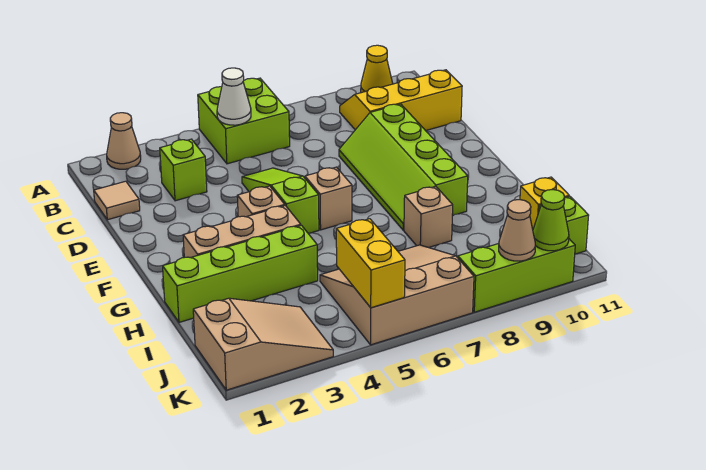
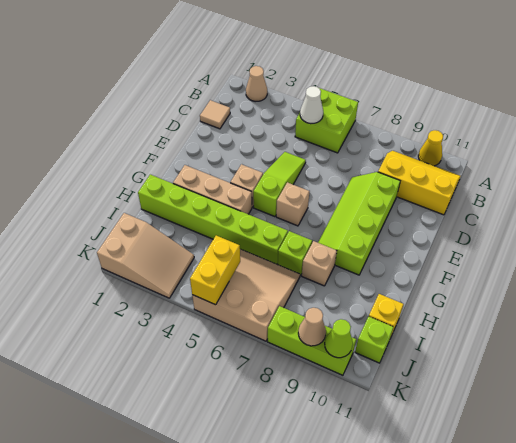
lime 1x1 brick [160,139,207,201] -> lime 1x1 brick moved to [278,231,312,275]
lime 1x4 brick [163,225,318,322] -> lime 1x6 brick [138,175,288,264]

